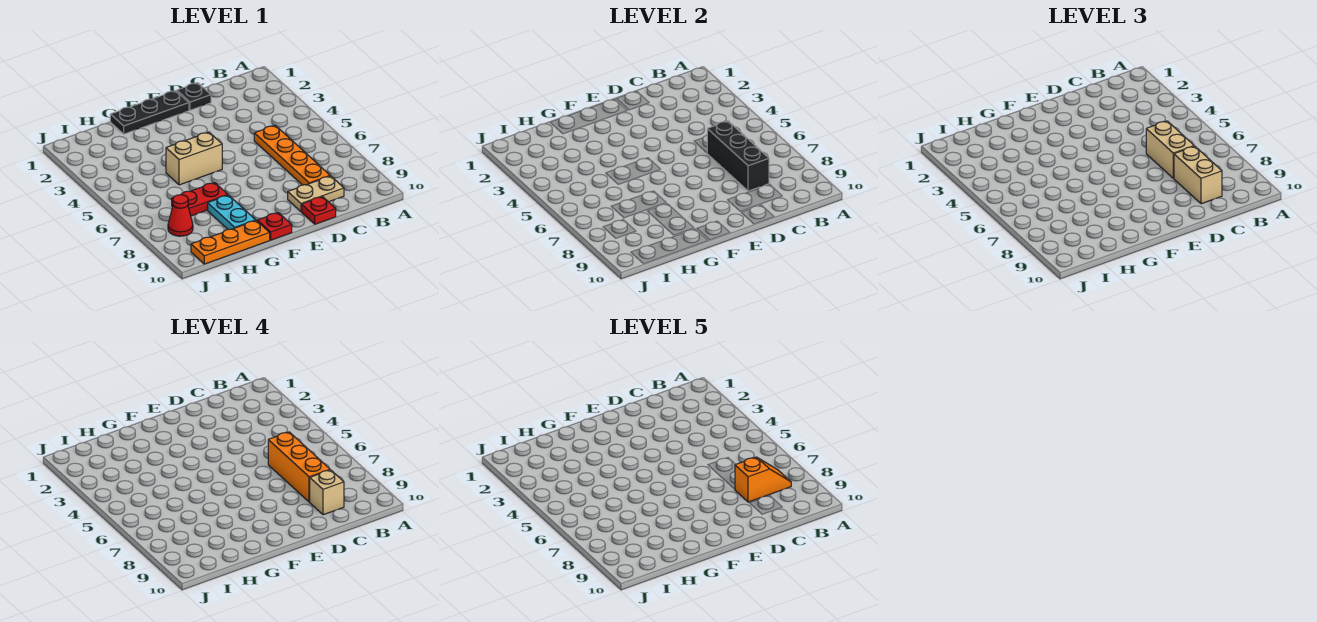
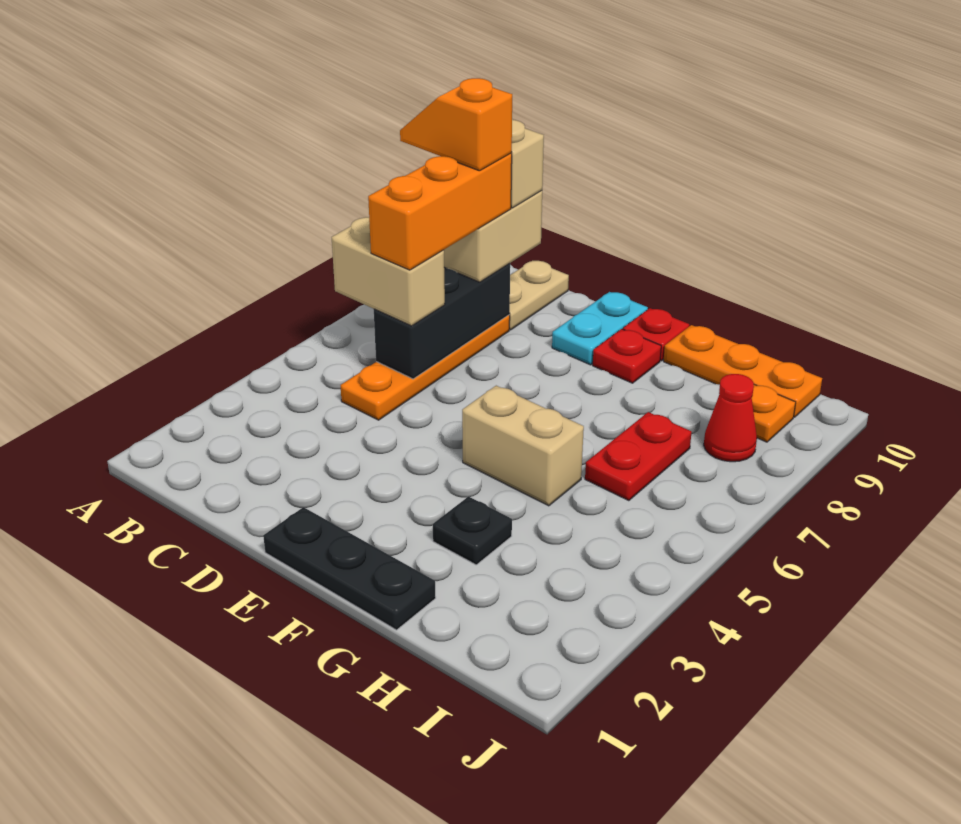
tan 1x2 brick [1146,121,1194,178] -> tan 1x2 brick turned to [332,217,445,326]
tan 1x2 plate [288,176,344,212] -> tan 1x2 plate turned to [509,261,569,330]
black 1x1 plate [177,83,211,110] -> black 1x1 plate moved to [433,497,512,565]
red 1x1 plate [302,197,336,224] -> red 1x1 plate moved to [593,329,661,383]
red 1x2 plate [172,183,228,216] -> red 1x2 plate turned to [585,412,692,501]
cyan 1x2 plate [208,195,256,229] -> cyan 1x2 plate moved to [552,292,648,365]
none -> orange 1x1 plate [752,385,796,442]

